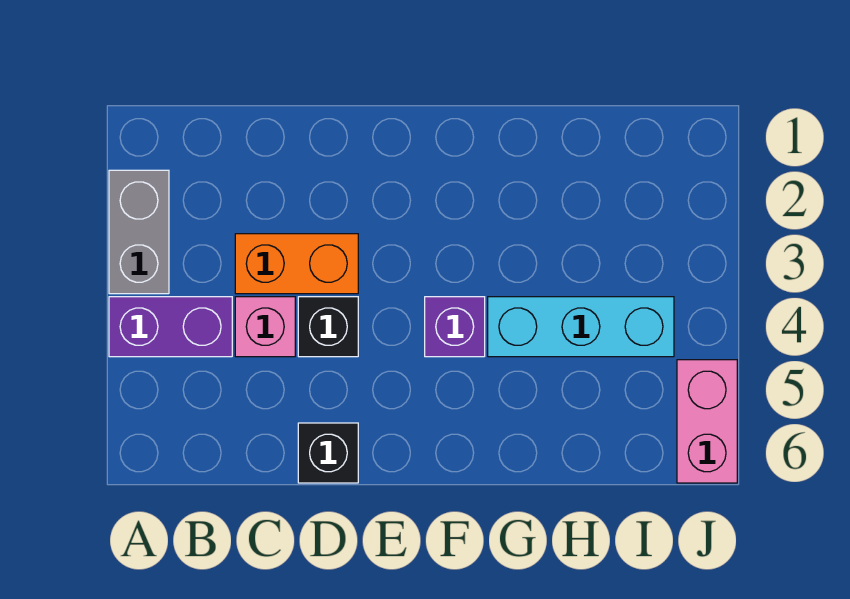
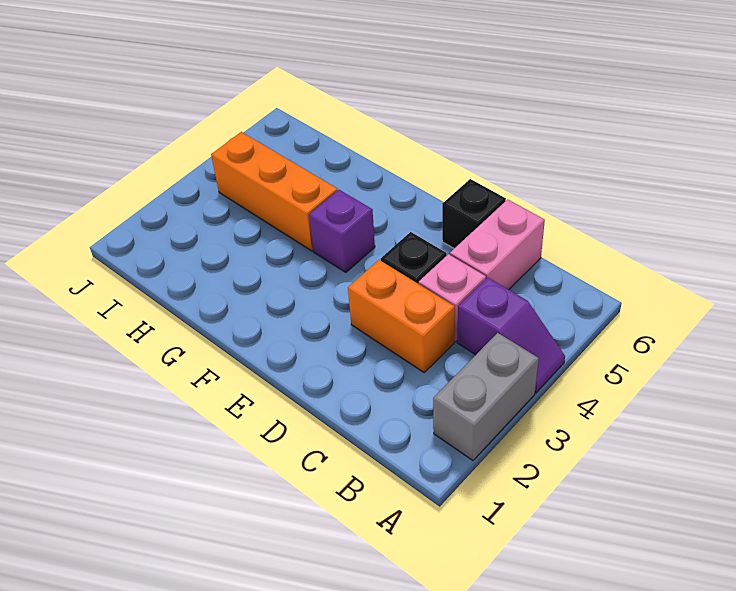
purple 1x2 brick [109,297,232,357] -> purple 1x2 slope [457,278,565,393]
cyan 1x3 brick [488,297,674,357] -> orange 1x3 brick [211,132,338,251]
pink 1x2 brick [677,360,737,483] -> pink 1x2 brick moved to [450,200,545,289]

